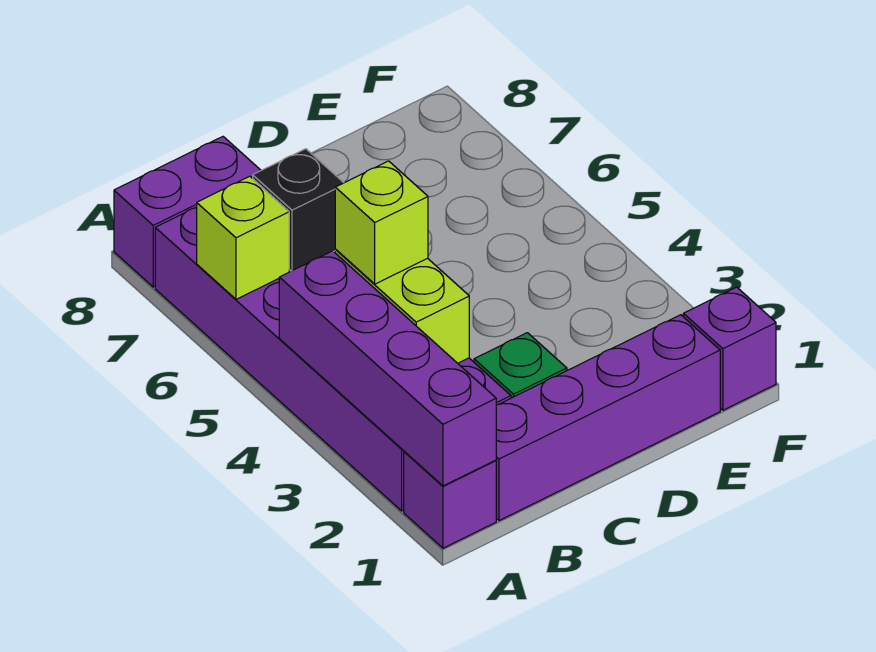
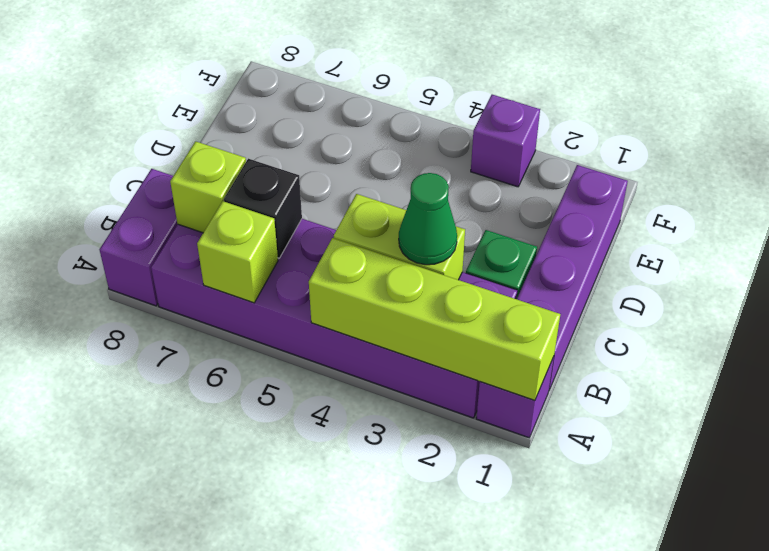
purple 1x4 brick [279,251,496,486] -> lime 1x4 brick [309,238,560,401]
none -> green 1x1 cone [399,173,457,265]
lime 1x1 brick [335,161,428,284] -> lime 1x1 brick moved to [170,141,246,233]
purple 1x1 brick [683,287,776,410] -> purple 1x1 brick moved to [471,95,540,187]

